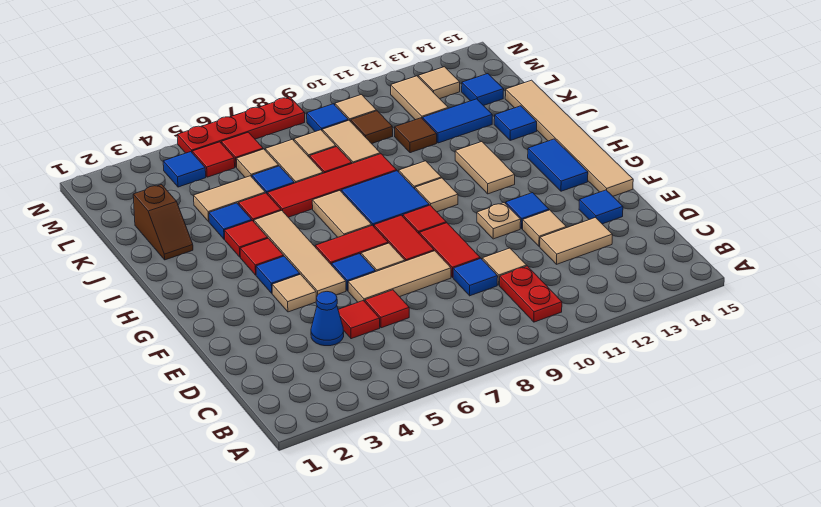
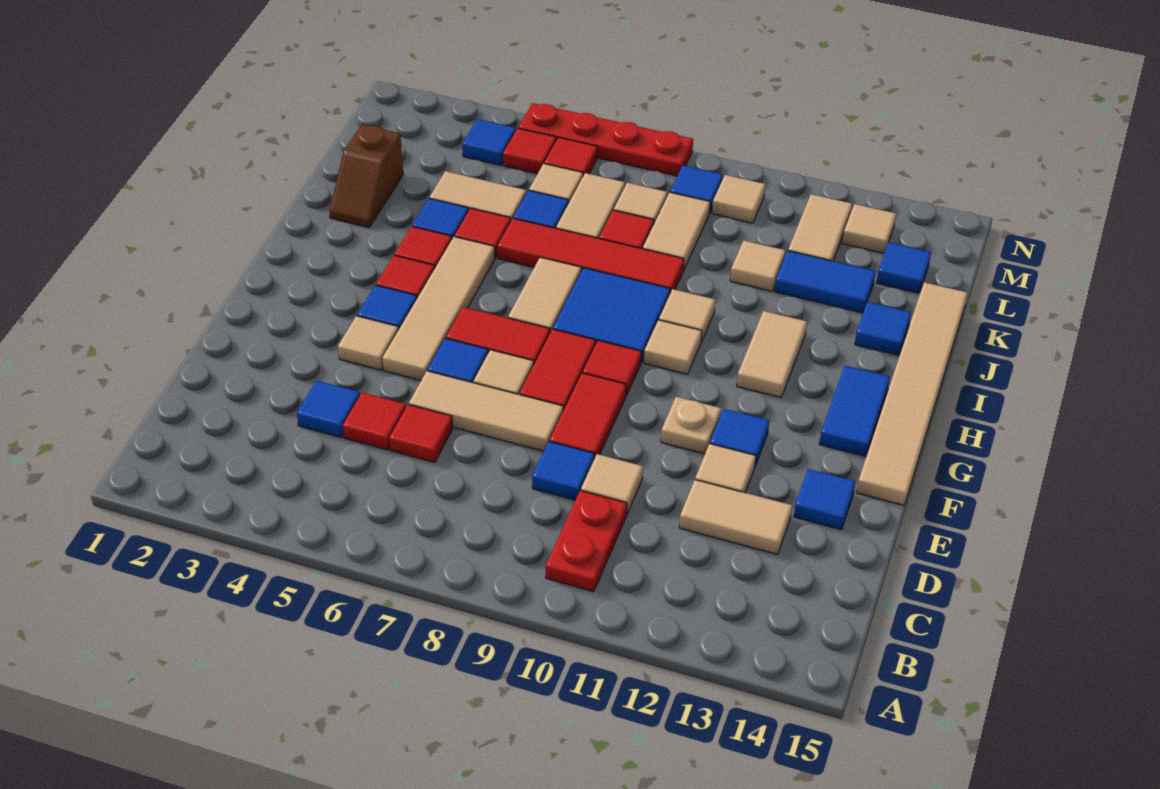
blue 1x1 cone [311,292,344,346] -> blue 1x1 tile [297,381,360,438]
brown 1x1 tile [395,118,437,153] -> tan 1x1 tile [730,241,786,291]
brown 1x1 tile [351,111,393,144] -> none

